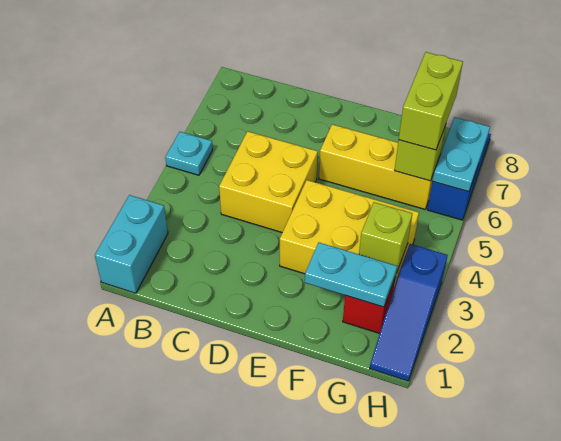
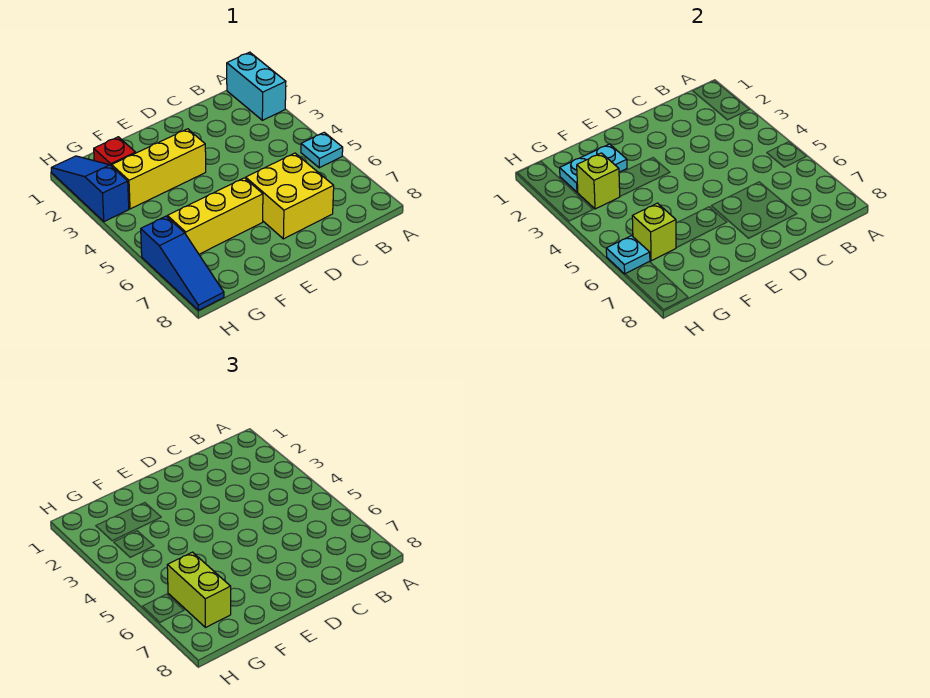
yellow 2x2 brick [219,131,318,233] -> yellow 2x2 brick moved to [246,153,334,239]
yellow 2x3 brick [280,180,419,286] -> yellow 1x3 brick [112,129,206,209]
cyan 1x2 plate [432,117,490,192] -> cyan 1x1 plate [606,236,650,274]

